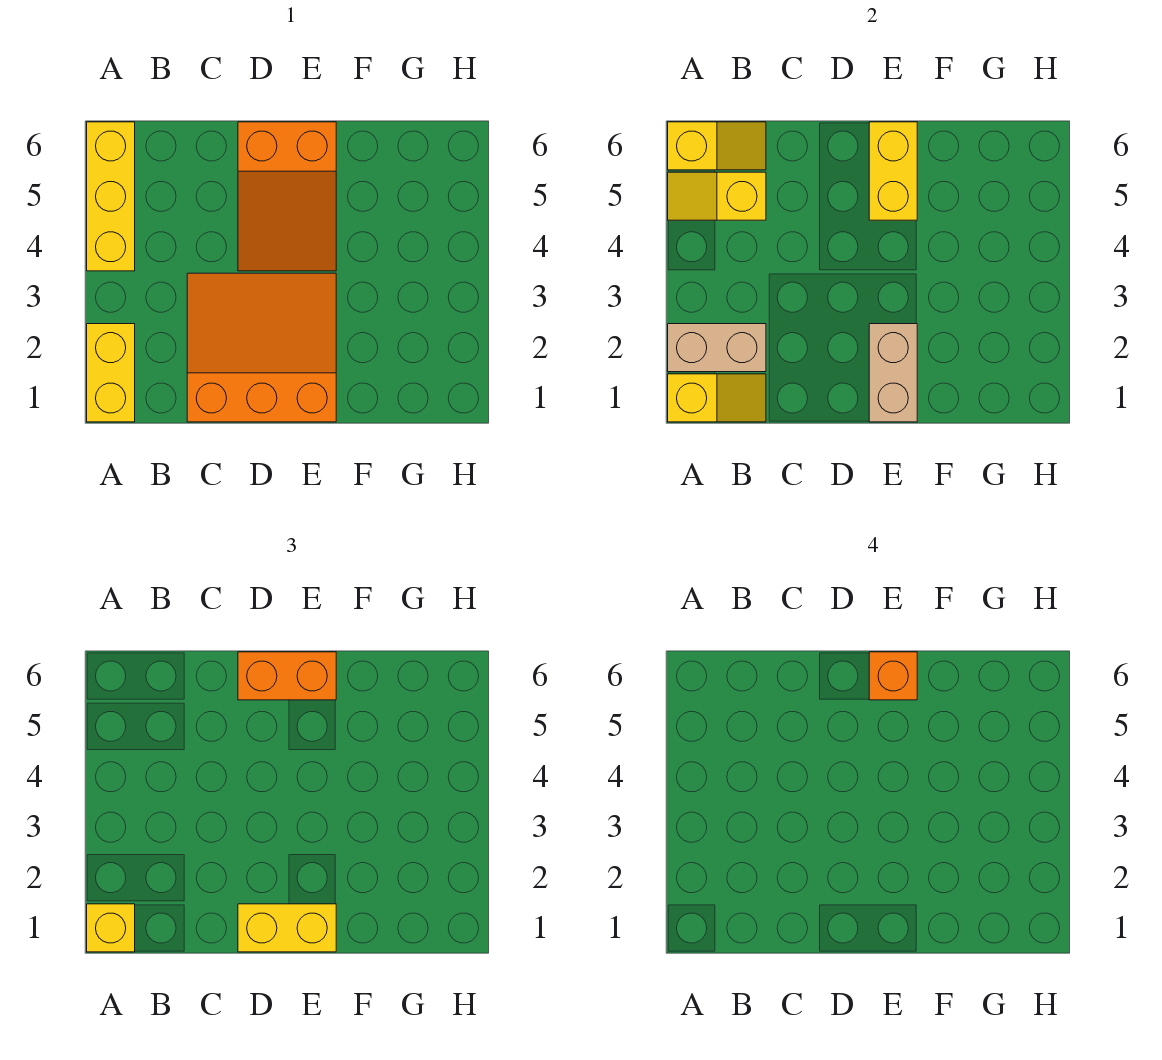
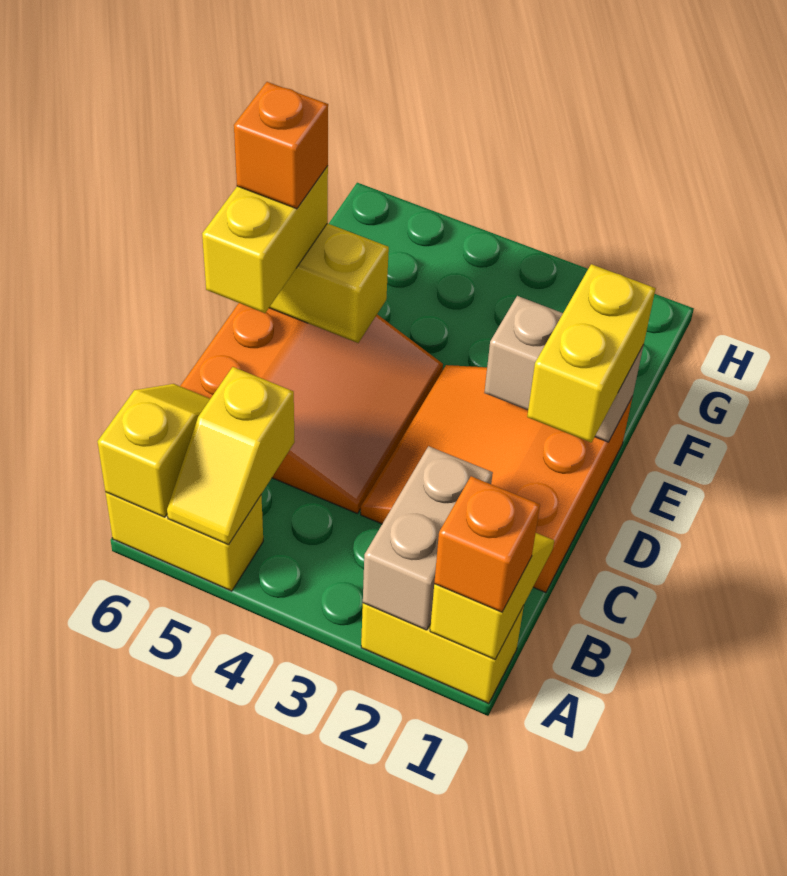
yellow 1x1 brick [87,904,135,952] -> orange 1x1 brick [434,476,540,612]
yellow 1x3 brick [87,122,135,271] -> yellow 1x2 brick [105,492,263,591]
orange 2x3 slope [238,122,336,271] -> orange 3x3 slope [181,303,443,514]
orange 1x2 brick [238,652,336,700] -> yellow 1x2 brick [202,166,328,313]

